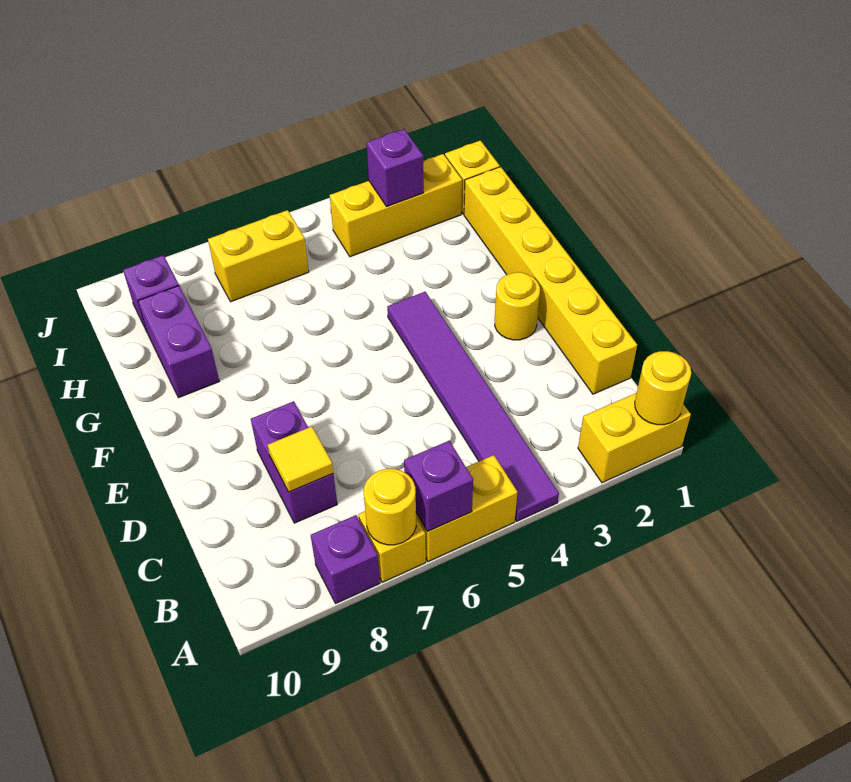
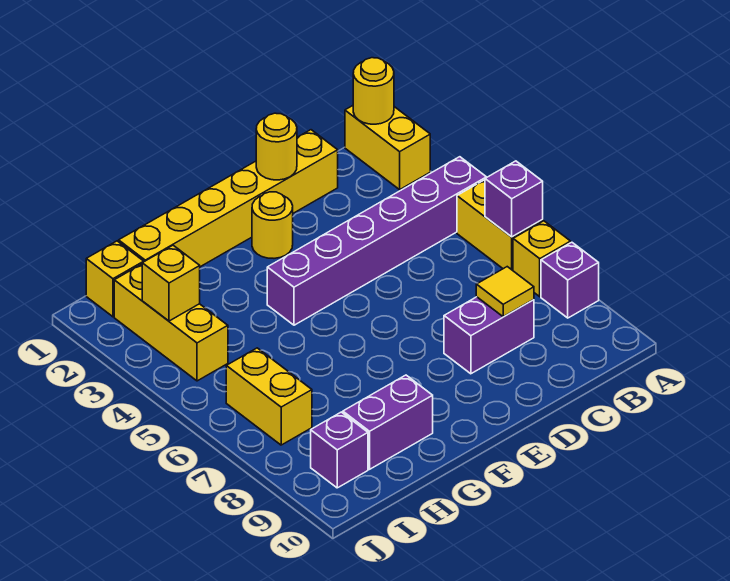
purple 1x6 tile [387,292,559,521] -> purple 1x6 brick [267,157,486,325]
yellow 1x1 round brick [364,469,416,545] -> yellow 1x1 round brick moved to [256,113,297,180]
purple 1x1 brick [366,129,424,206] -> yellow 1x1 brick [142,245,200,321]

